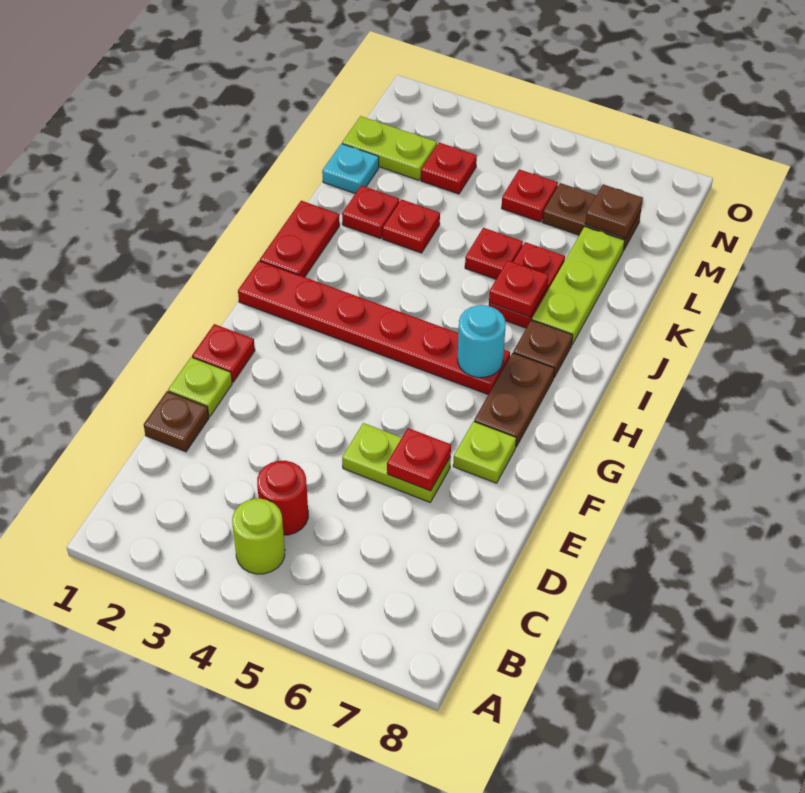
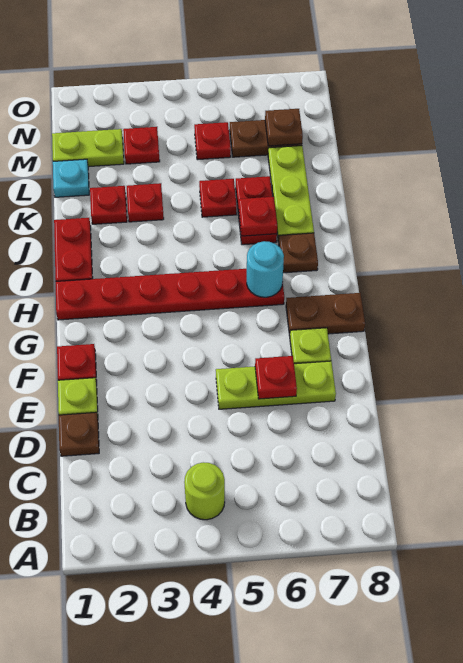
red 1x1 round brick [257,461,308,535] -> none
lime 1x2 plate [342,423,451,502] -> lime 1x3 plate [216,361,336,409]
brown 1x2 plate [474,353,554,447] -> brown 1x2 plate turned to [286,293,365,336]

